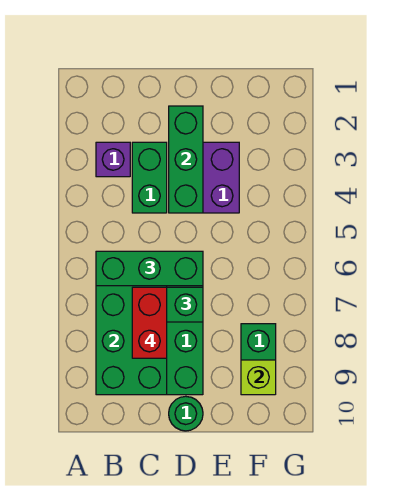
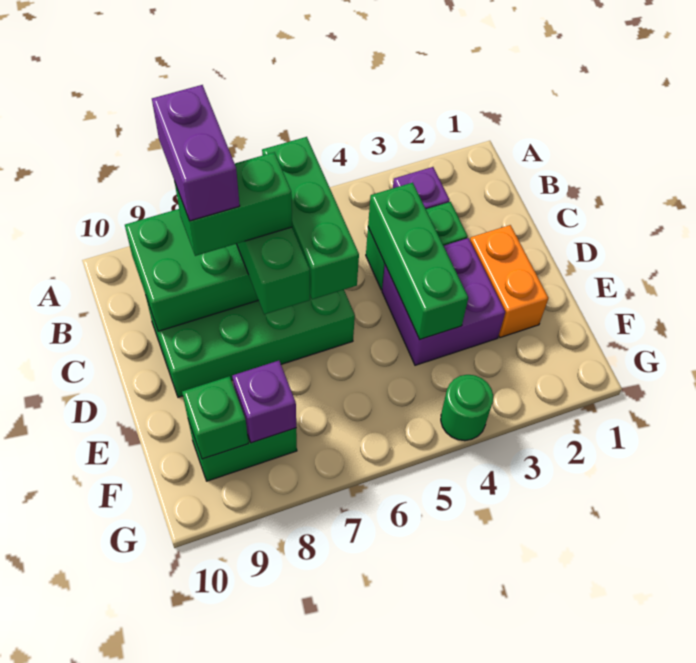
none -> purple 1x2 brick [152,85,240,221]
red 1x2 brick [132,287,167,358] -> green 1x2 brick [175,152,292,256]
none -> orange 1x2 brick [470,225,548,338]
green 1x3 brick [169,106,203,213] -> green 1x3 brick turned to [368,183,468,340]
green 1x1 round brick [169,396,203,431] -> green 1x1 round brick moved to [441,375,493,441]
none -> purple 1x1 brick [232,361,296,443]
lime 1x1 brick [241,360,276,395] -> green 1x1 brick [182,376,248,459]

